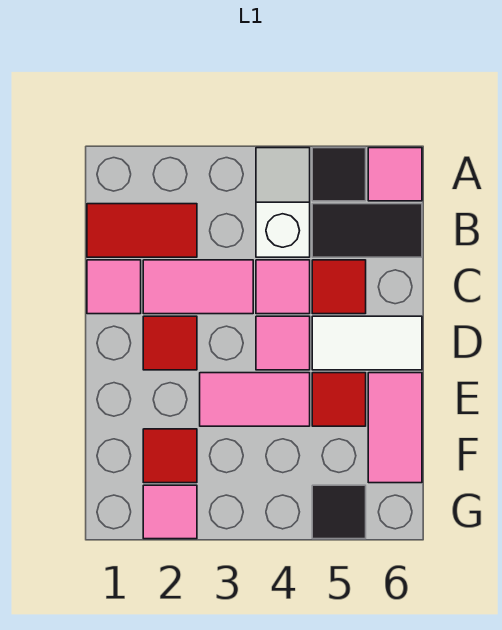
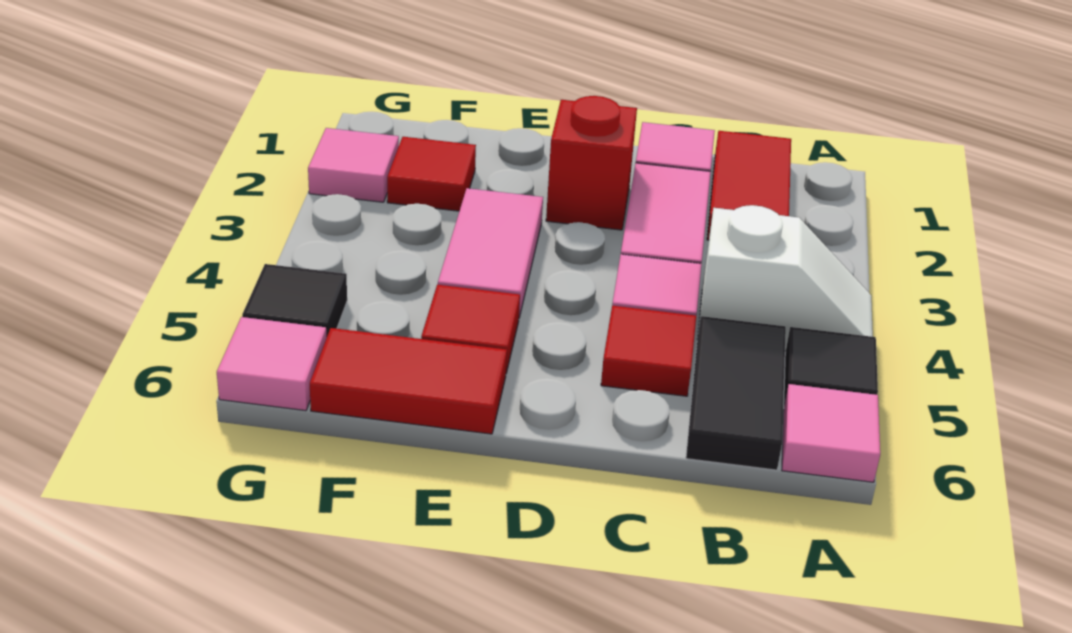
red 1x1 tile [143,316,197,370] -> red 1x1 brick [546,96,637,230]
pink 1x1 tile [256,316,310,370] -> pink 1x1 tile moved to [217,317,327,411]
white 1x2 tile [312,316,422,370] -> none
pink 1x2 tile [368,373,422,483] -> red 1x2 tile [310,328,507,434]

